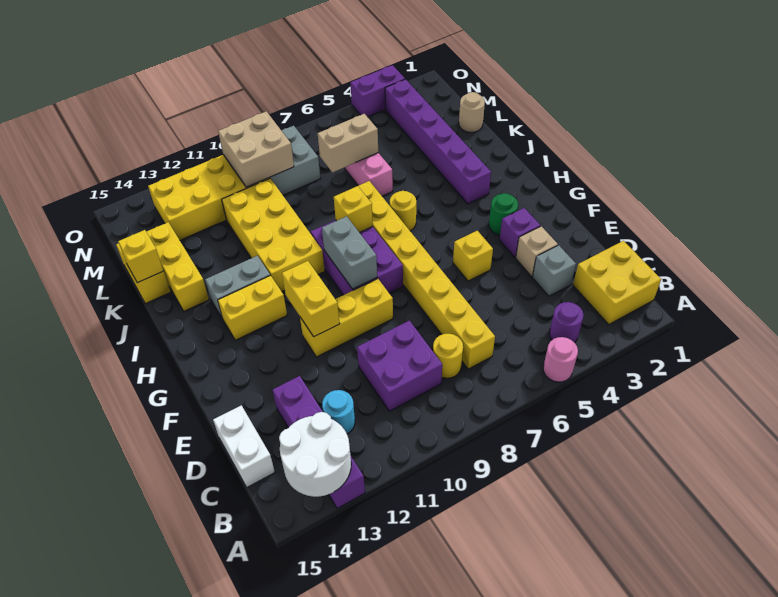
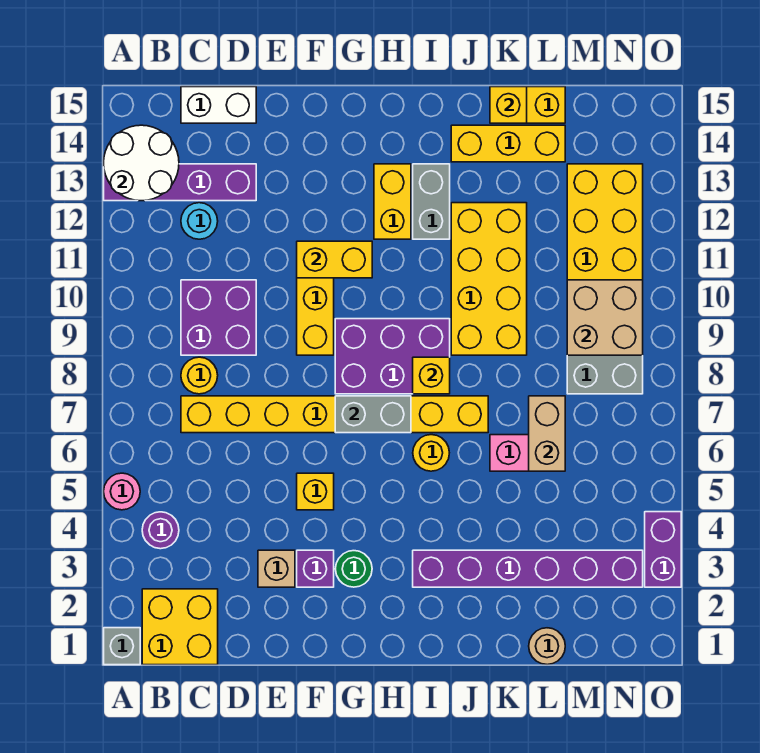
grey 1x1 brick [532,245,576,296] -> grey 1x1 brick moved to [104,628,140,665]
grey 1x2 brick [322,216,377,289] -> grey 1x2 brick moved to [335,396,411,433]
yellow 2x4 brick [222,178,325,292] -> yellow 2x4 brick turned to [451,203,527,355]

